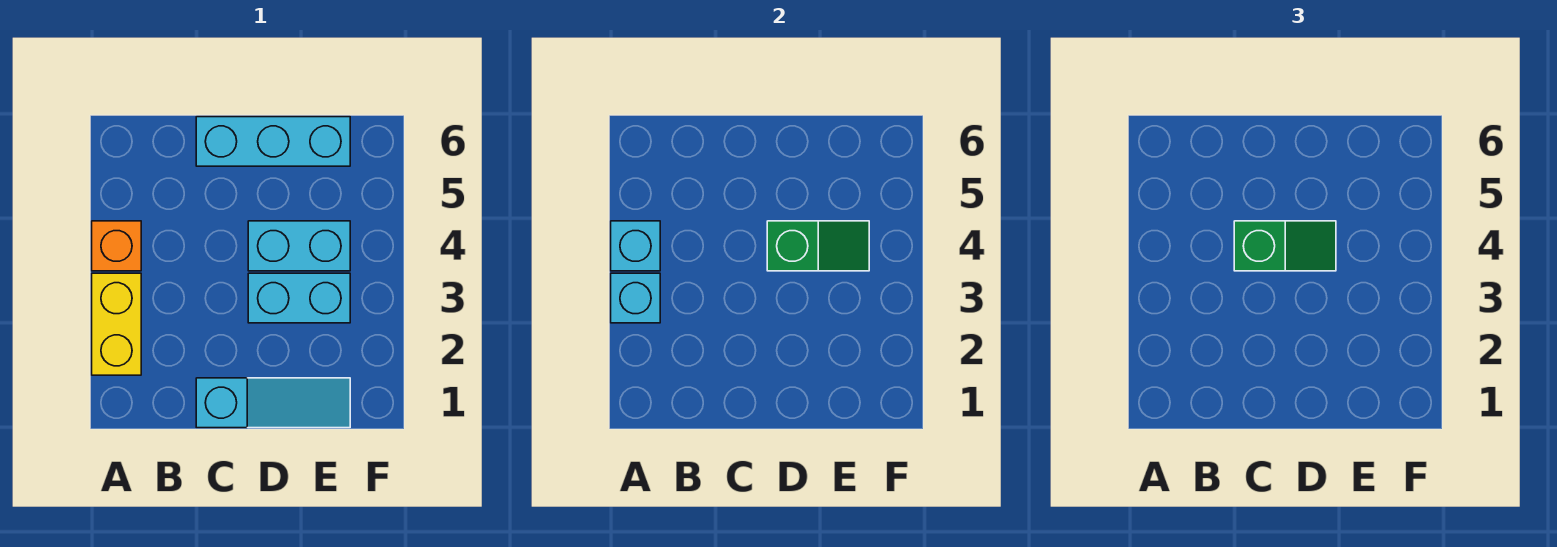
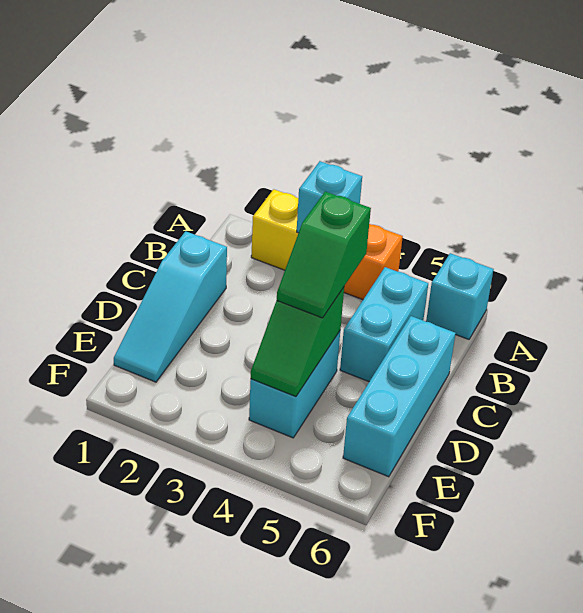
cyan 1x1 brick [611,221,660,271] -> cyan 1x1 brick moved to [426,253,494,339]
cyan 1x2 brick [248,273,350,323] -> cyan 1x2 brick moved to [340,267,428,382]

